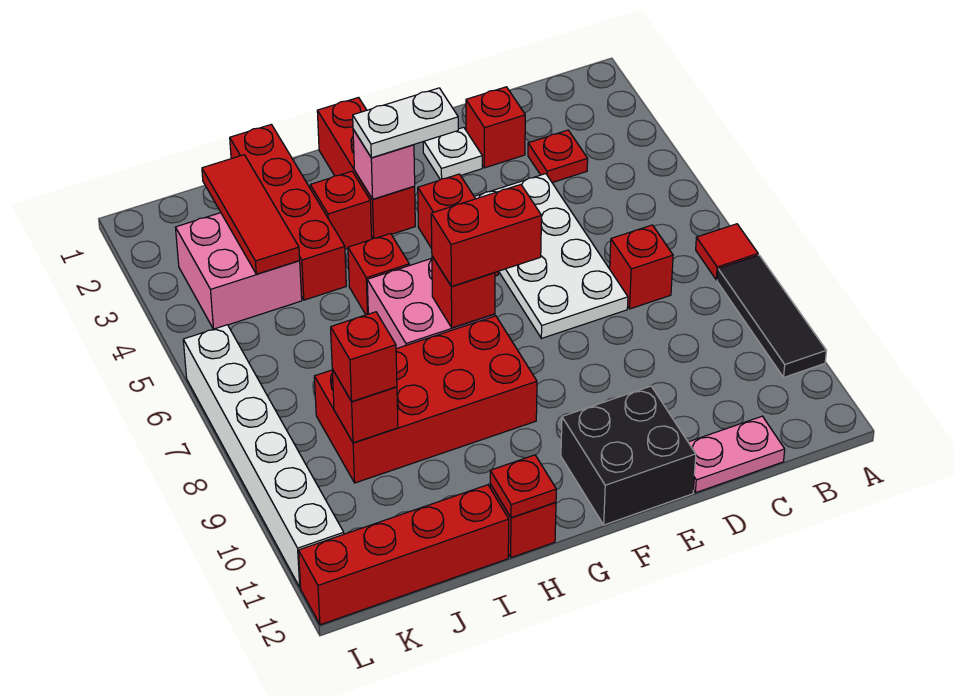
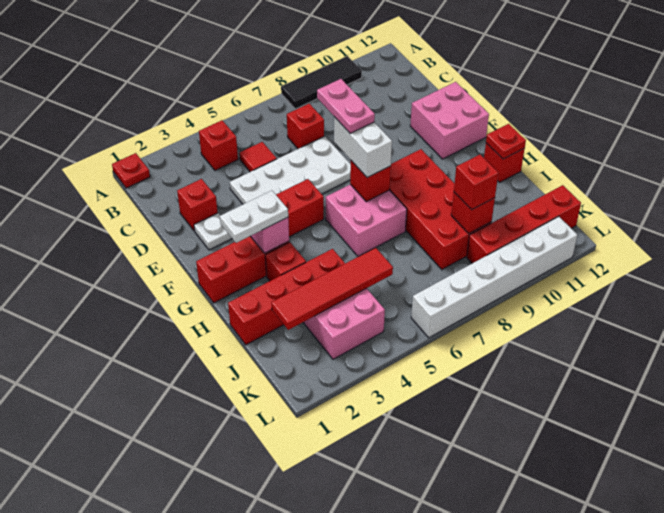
red 1x1 tile [696,224,758,280] -> red 1x1 tile moved to [239,142,277,172]
red 1x1 plate [528,130,588,183] -> red 1x1 plate moved to [112,153,150,188]
pink 1x2 plate [688,416,785,493] -> pink 1x2 plate moved to [317,79,375,133]
black 2x2 brick [561,386,696,525] -> pink 2x2 brick [410,82,489,159]
white 1x2 plate [353,88,458,158] -> white 1x2 plate turned to [220,191,288,243]
red 1x2 brick [431,185,542,286] -> white 1x2 brick [334,117,392,177]
red 1x1 brick [348,234,409,315] -> red 1x1 brick moved to [199,120,238,170]
red 1x4 brick [299,485,509,625] -> red 1x4 brick turned to [467,185,581,263]
red 1x3 tile [202,155,300,274] -> red 1x4 tile [271,248,393,330]

